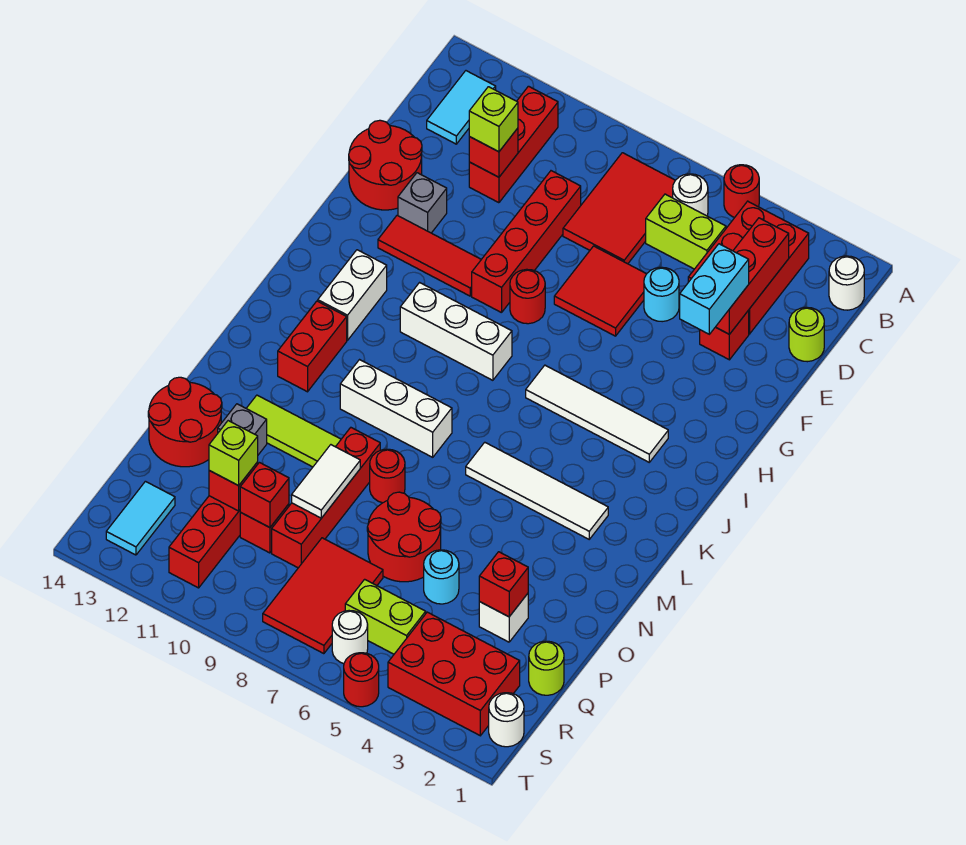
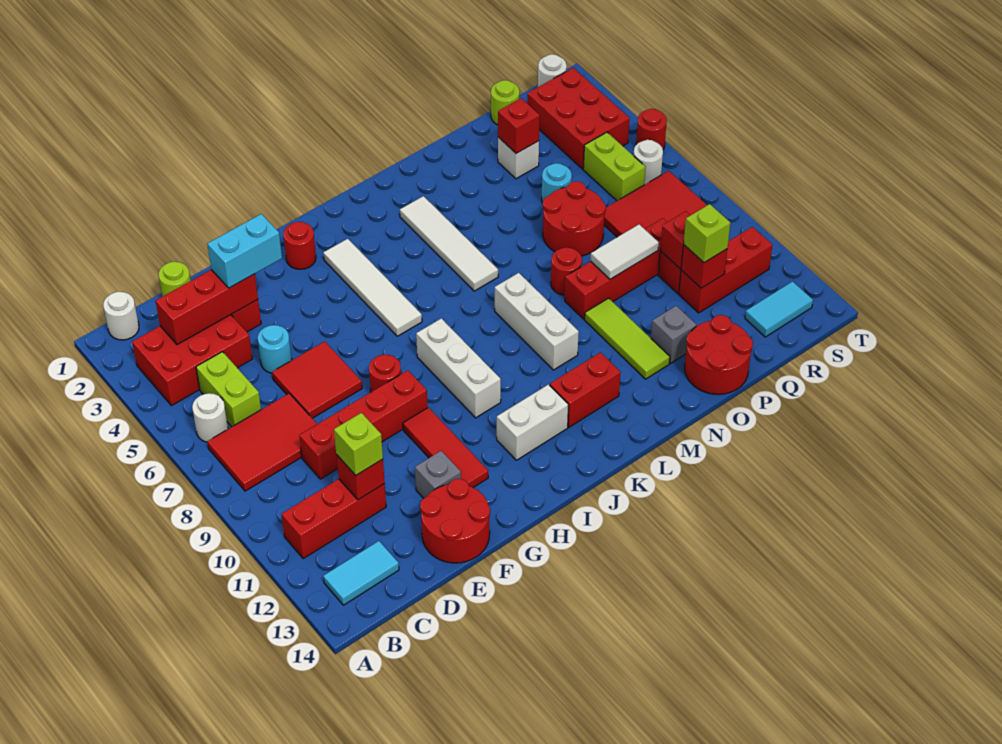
red 1x1 round brick [724,165,759,217] -> red 1x1 round brick moved to [283,222,316,269]

